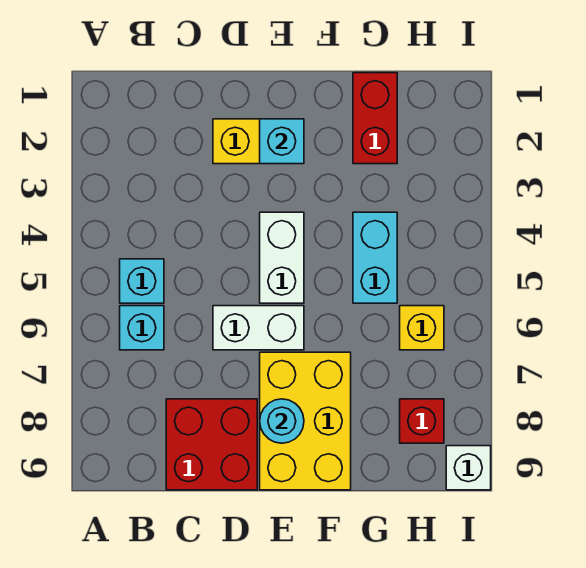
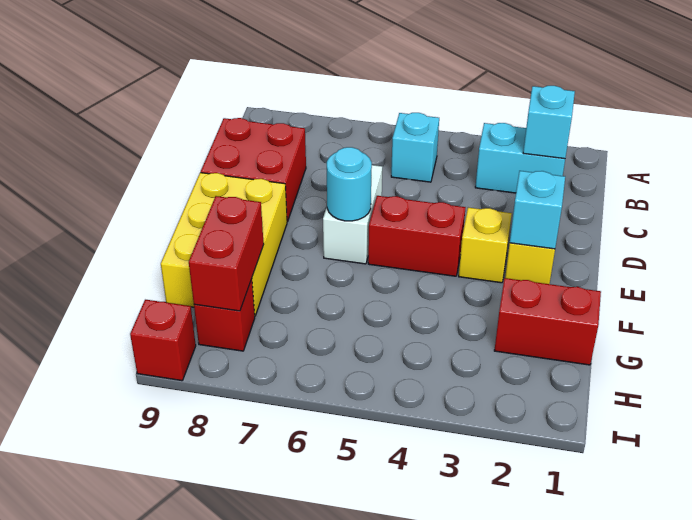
cyan 1x1 brick [120,306,164,350] -> cyan 1x1 brick moved to [523,86,575,159]
white 1x2 brick [260,212,304,303] -> red 1x2 brick [368,196,466,276]
yellow 2x3 brick [260,352,351,490] -> yellow 2x3 brick turned to [161,173,287,316]
cyan 1x1 round brick [260,399,304,443] -> cyan 1x1 round brick moved to [327,147,372,221]
cyan 1x2 brick [353,212,397,303] -> cyan 1x2 brick moved to [475,123,565,193]
none -> red 1x2 brick [189,196,264,311]
yellow 1x1 brick [400,306,444,350] -> yellow 1x1 brick moved to [459,207,512,283]
white 1x1 brick [446,446,491,490] -> red 1x1 brick [130,300,196,381]

